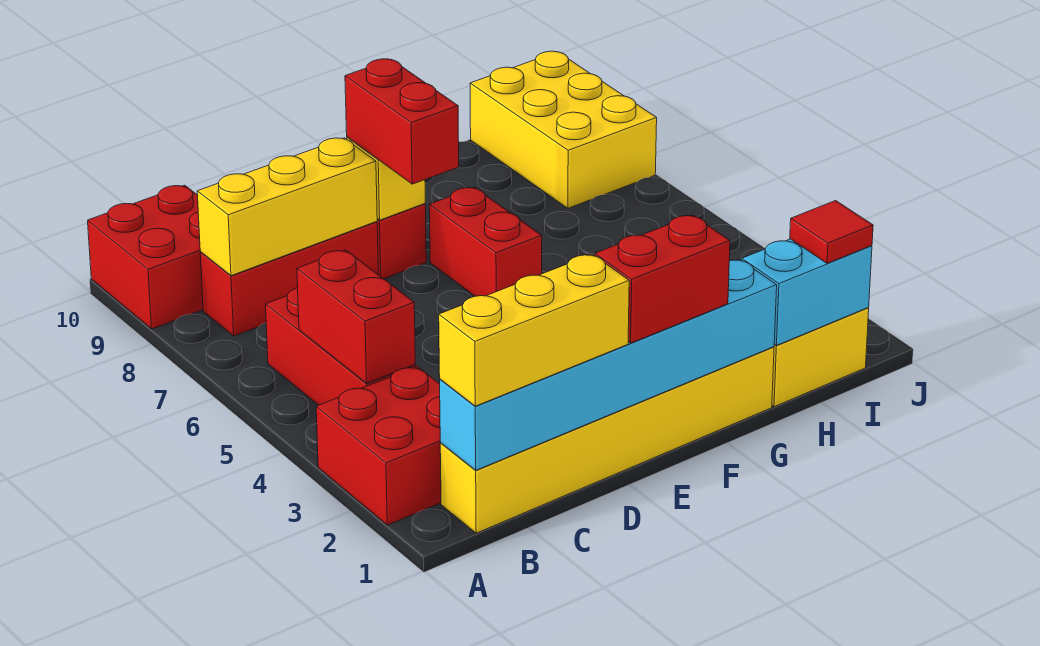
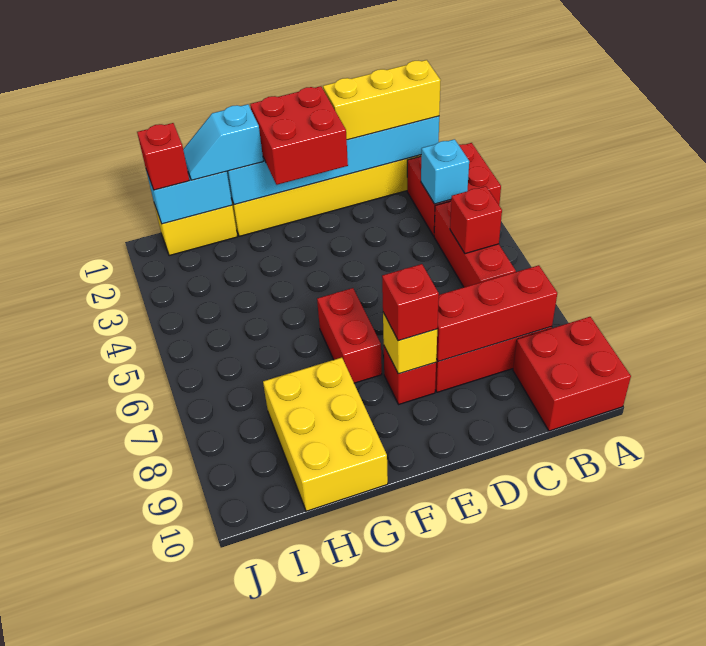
none -> cyan 1x1 brick [421,139,469,204]
red 1x2 brick [297,250,415,383] -> red 1x1 brick [450,186,502,254]
yellow 1x3 brick [197,138,377,276] -> red 1x3 brick [436,265,557,362]
red 1x2 brick [595,215,730,343] -> red 2x2 brick [250,86,348,185]
red 1x2 brick [345,59,459,184] -> red 1x1 brick [382,264,439,341]
none -> cyan 1x2 slope [183,104,263,180]
red 1x1 tile [790,201,873,263] -> red 1x1 brick [137,123,189,190]
yellow 2x3 brick [470,51,657,208] -> yellow 2x3 brick moved to [263,358,388,511]

